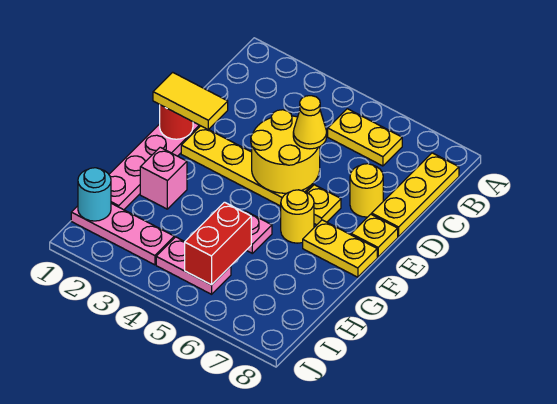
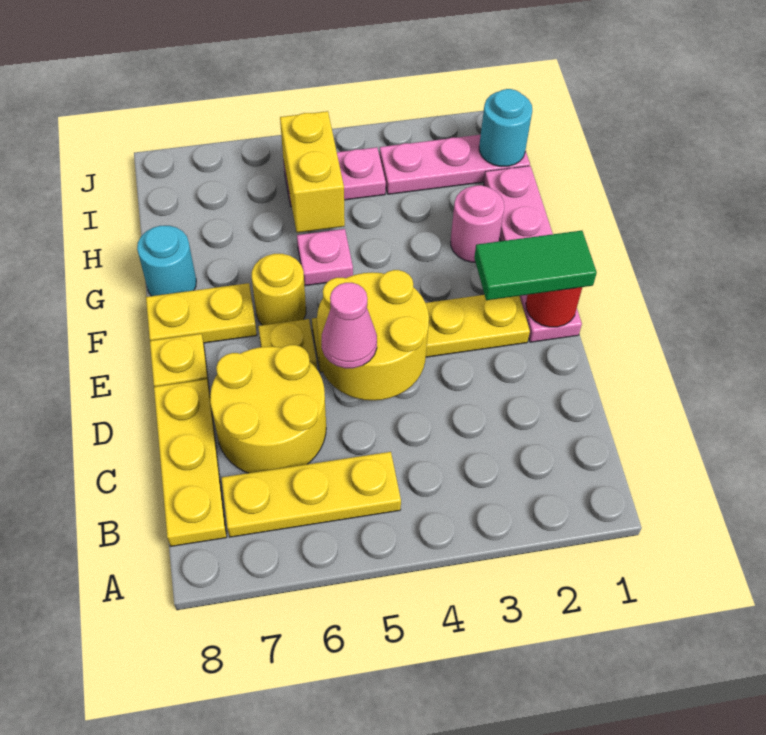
yellow 1x2 plate [328,109,402,166] -> yellow 1x3 plate [222,452,401,537]
yellow 1x1 cone [293,96,327,149] -> pink 1x1 cone [322,283,377,368]
yellow 1x1 round brick [350,164,383,217] -> yellow 2x2 round brick [210,345,326,473]
yellow 1x2 tile [153,72,228,130] -> green 1x2 tile [474,231,597,300]
pink 1x1 brick [140,147,187,209] -> pink 1x1 round brick [451,185,504,262]
none -> cyan 1x1 round brick [137,226,196,296]
red 1x2 brick [185,202,251,285] -> yellow 1x2 brick [280,111,345,233]

